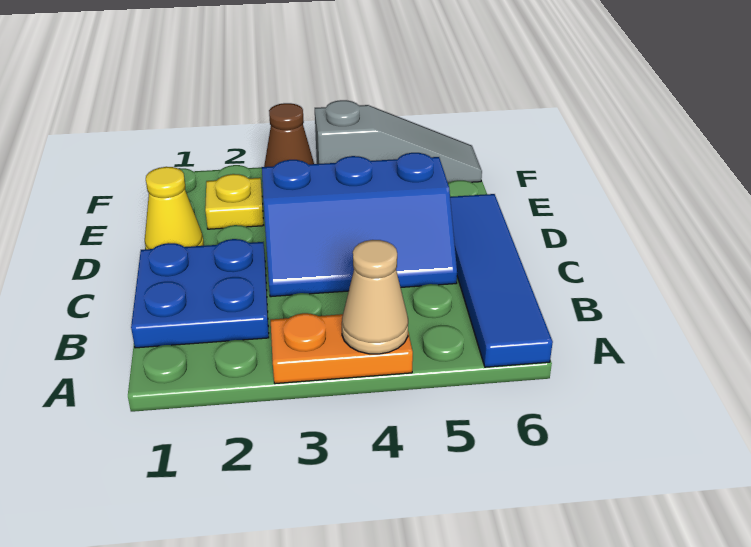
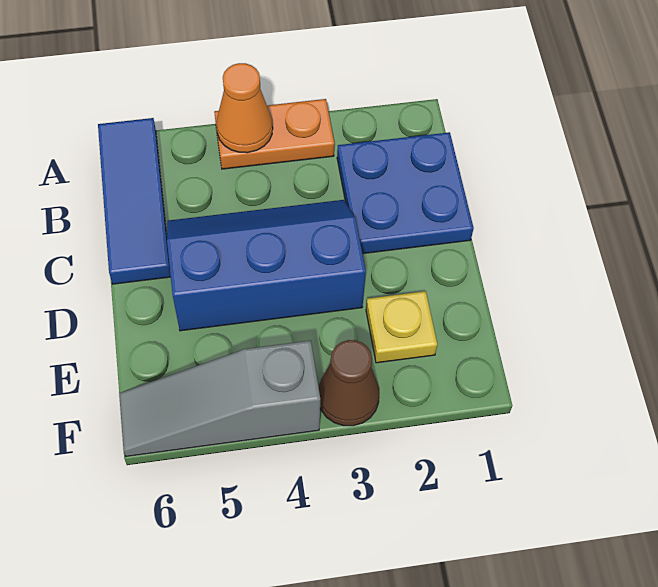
tan 1x1 cone [342,240,408,354] -> orange 1x1 cone [217,63,273,153]
blue 1x4 tile [450,194,553,367] -> blue 1x3 tile [98,118,171,284]
yellow 1x1 cone [145,167,204,249] -> none

